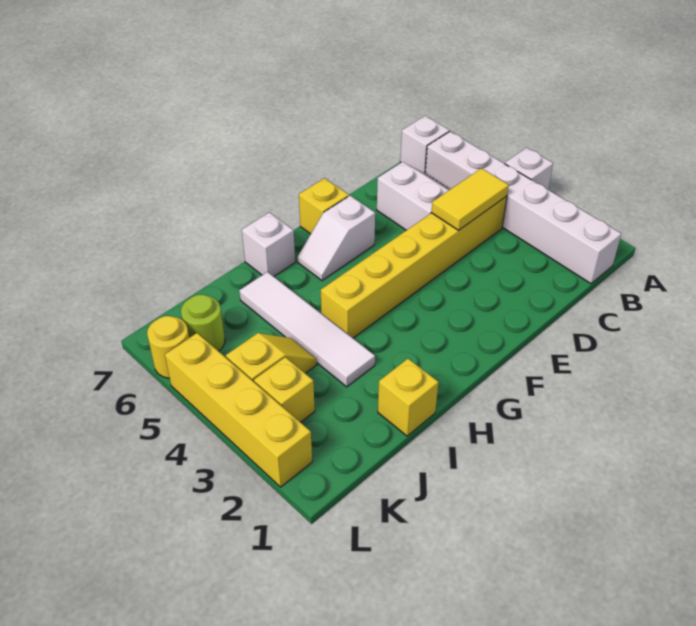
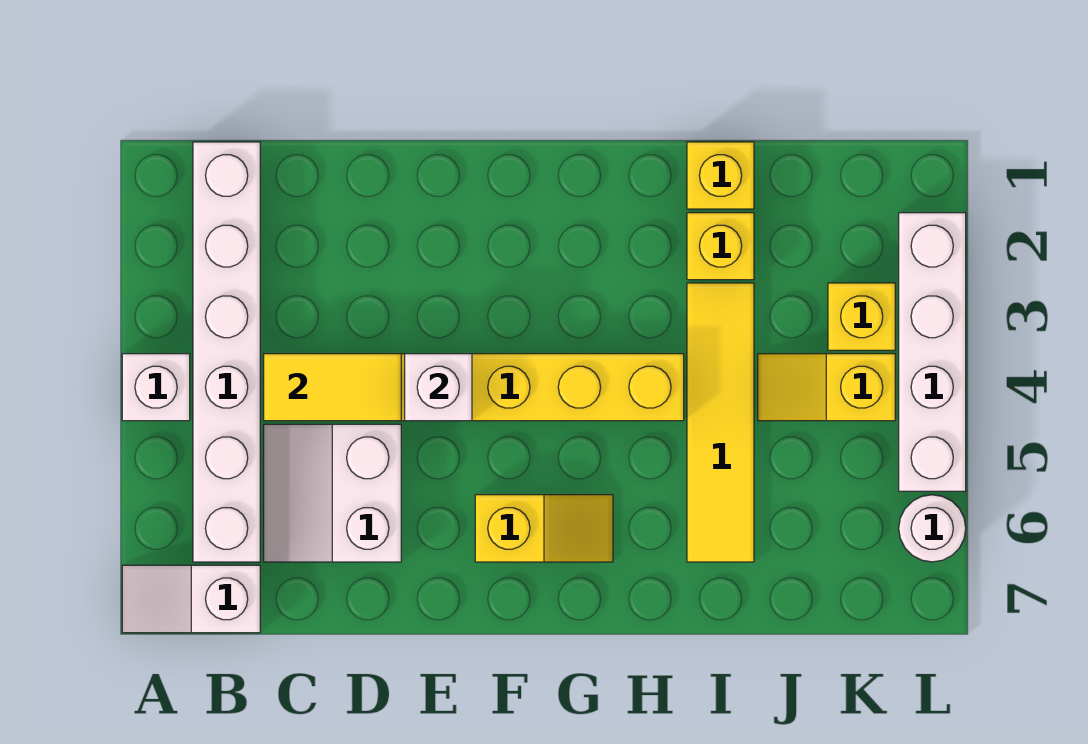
white 1x2 slope [298,196,375,281] -> yellow 1x2 slope [475,495,613,562]
yellow 1x1 brick [299,178,349,234] -> yellow 1x1 brick moved to [687,213,754,280]
white 1x1 brick [242,212,295,276] -> white 1x1 brick moved to [405,354,472,421]
white 1x4 tile [239,272,375,387] -> yellow 1x4 tile [687,283,754,562]
lime 1x1 round brick [181,295,225,351] -> none
yellow 1x4 brick [165,333,312,487] -> white 1x4 brick [899,213,966,491]
yellow 1x1 round brick [147,316,189,378] -> white 1x1 round brick [899,495,966,562]

